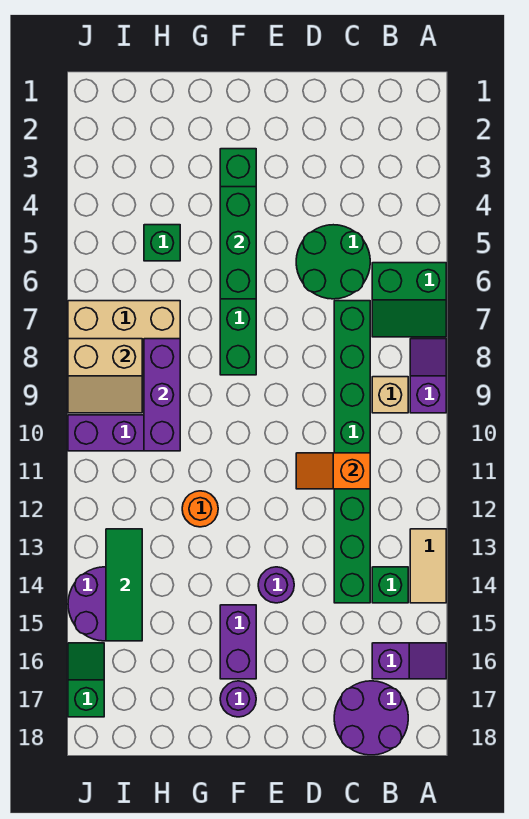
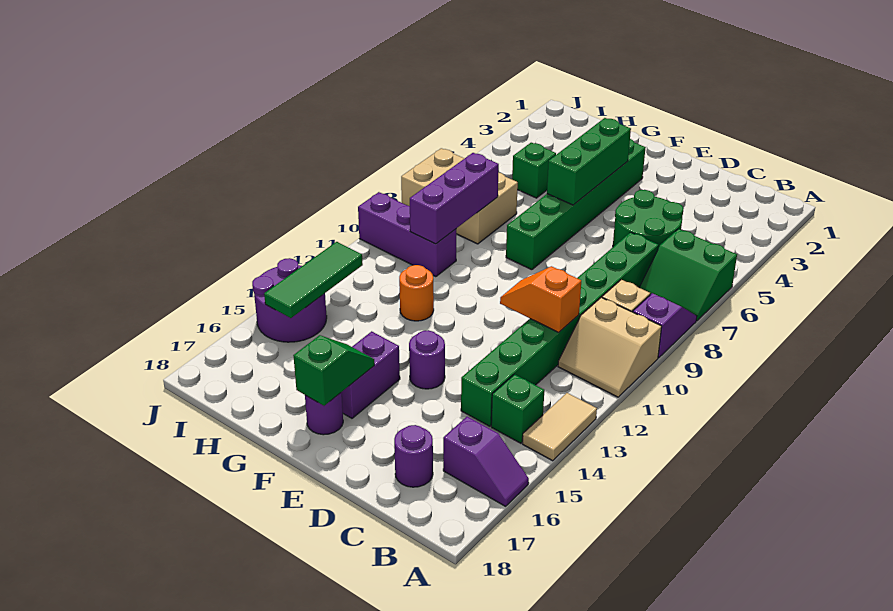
purple 2x2 round brick [334,681,408,755] -> purple 1x1 round brick [394,425,433,487]
tan 2x2 slope [68,339,142,413] -> tan 2x2 slope moved to [558,297,662,397]
green 1x2 slope [68,643,104,717] -> green 1x2 slope moved to [293,335,374,406]

